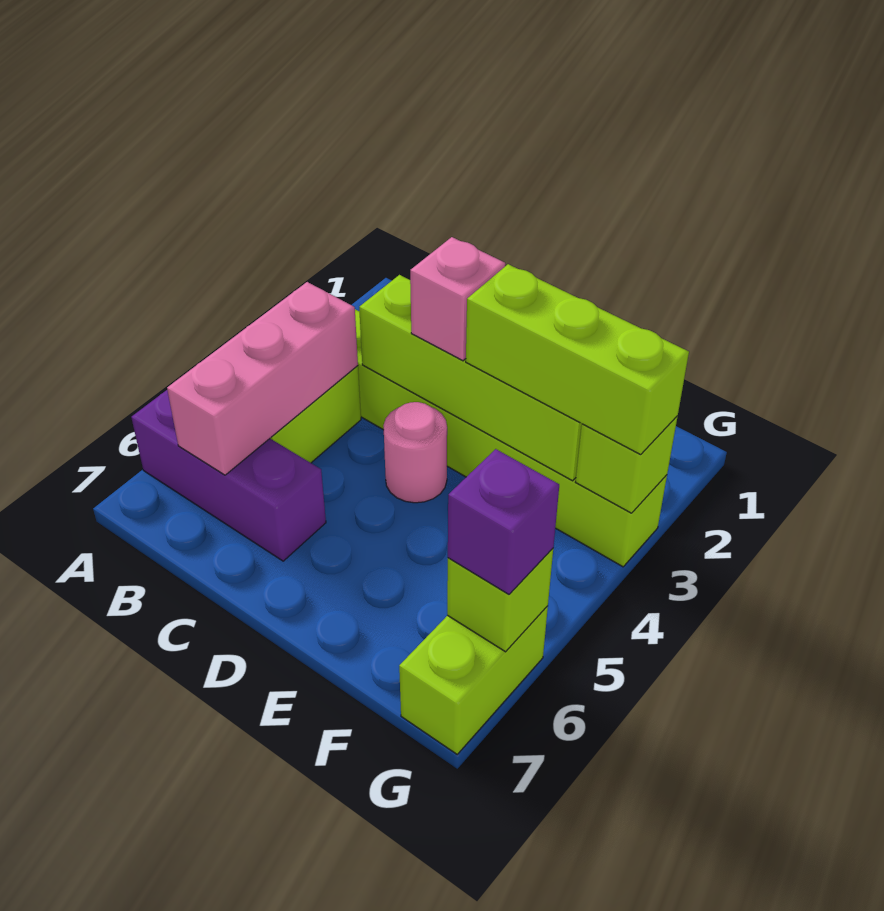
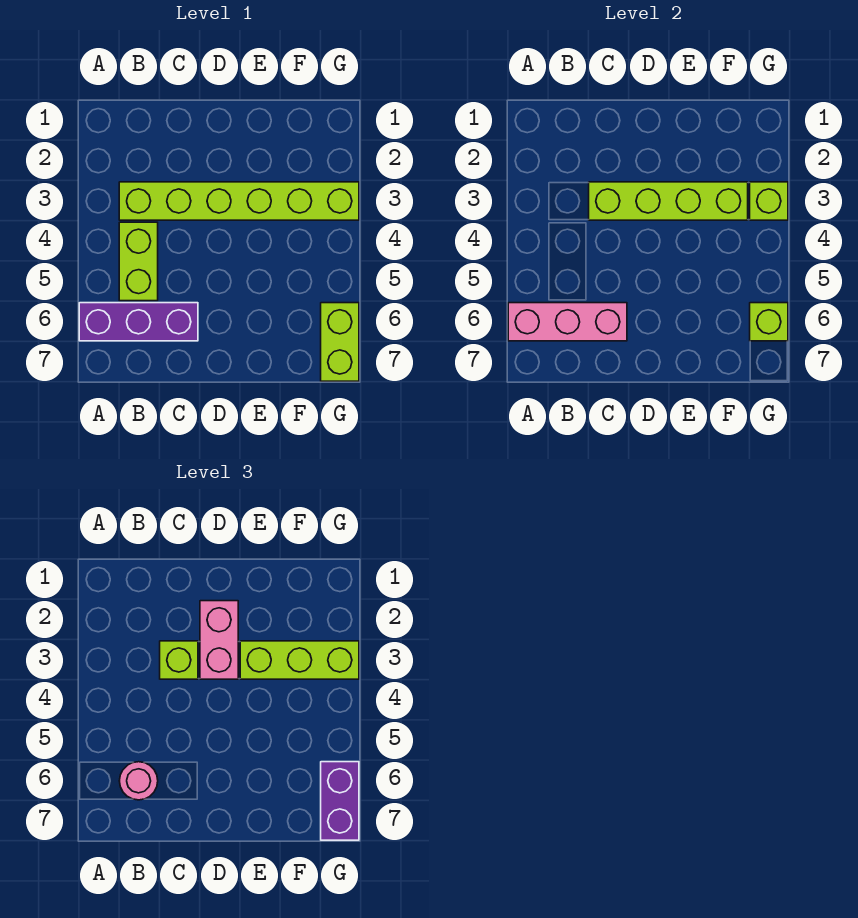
pink 1x3 brick [167,282,358,475] -> pink 1x3 brick turned to [508,303,627,341]
none -> lime 1x1 brick [160,641,198,679]
pink 1x1 brick [410,237,505,361] -> pink 1x2 brick [200,601,238,679]
pink 1x1 round brick [383,402,447,503] -> pink 1x1 round brick moved to [119,762,158,800]
purple 1x1 brick [448,449,559,594] -> purple 1x2 brick [321,762,359,840]

